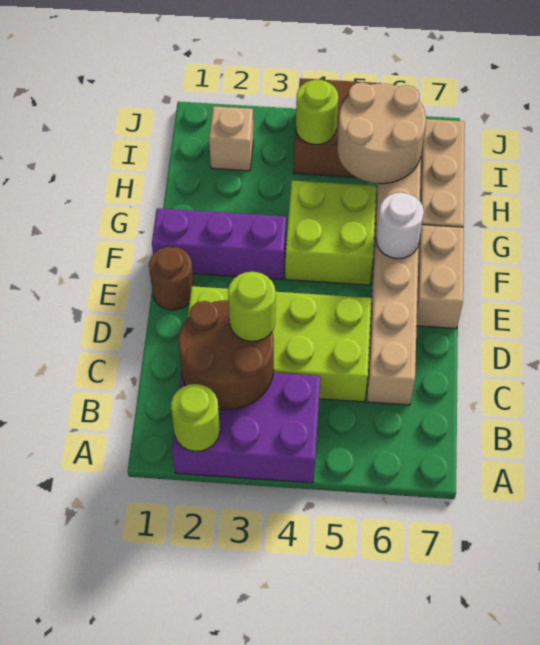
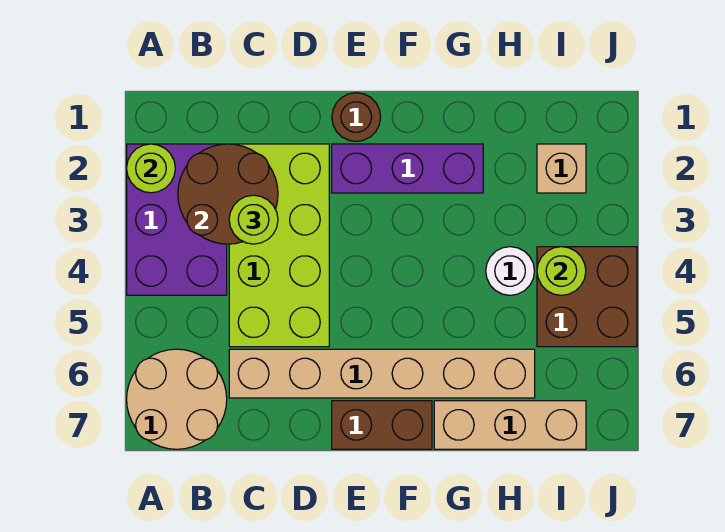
tan 1x2 brick [417,225,464,329] -> brown 1x2 brick [332,401,432,449]
purple 1x3 brick [152,208,286,280] -> purple 1x3 brick turned to [332,144,483,193]
lime 2x2 brick [285,180,376,285] -> none
white 1x1 round brick [376,193,424,259] -> white 1x1 round brick moved to [486,247,534,295]
tan 2x2 round brick [337,82,426,184] -> tan 2x2 round brick moved to [127,349,227,449]

